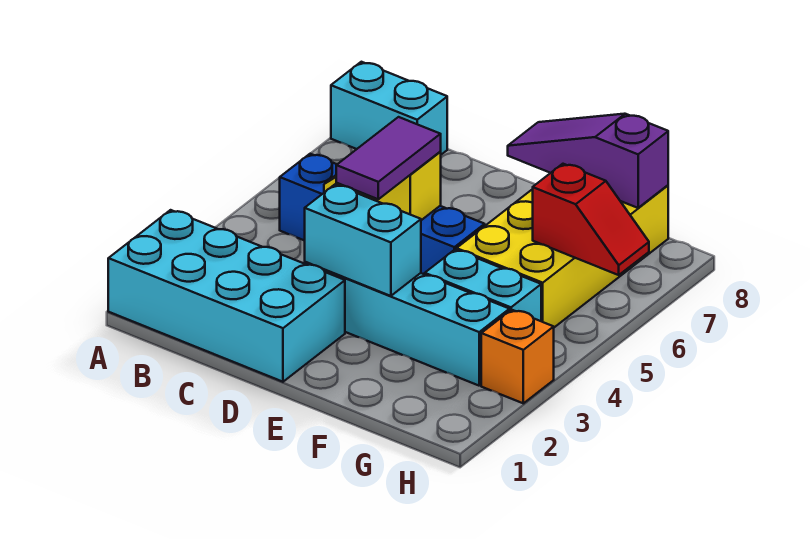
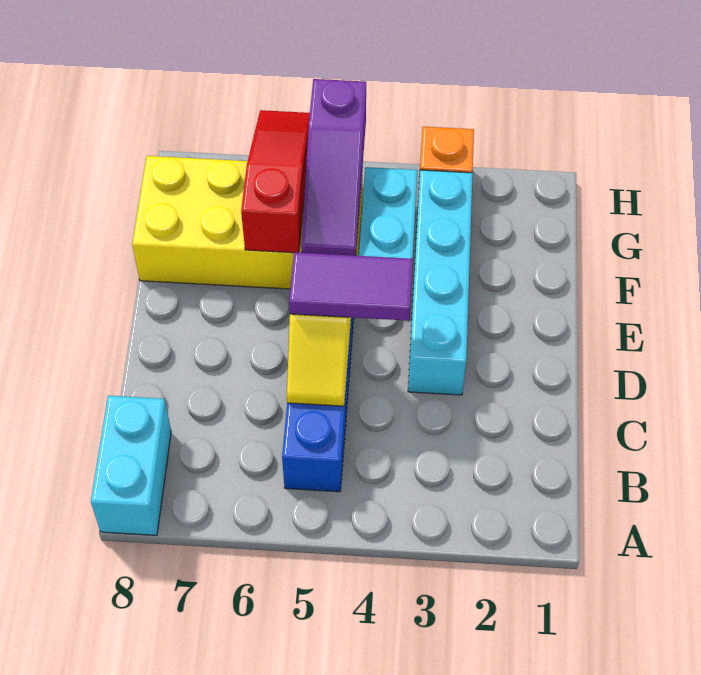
cyan 2x4 brick [108,210,345,382] -> none
cyan 1x2 brick [305,185,421,296] -> none
purple 1x3 slope [508,114,668,208] -> purple 1x3 slope moved to [301,79,366,256]
red 1x2 slope [533,164,649,275] -> red 1x3 slope [241,110,310,253]

